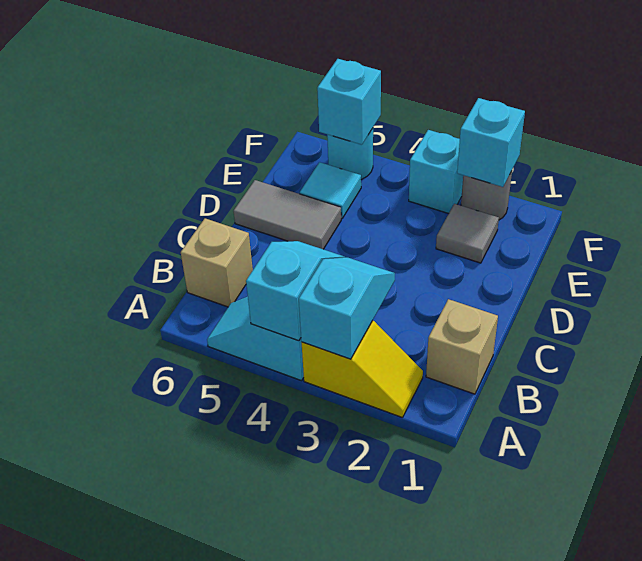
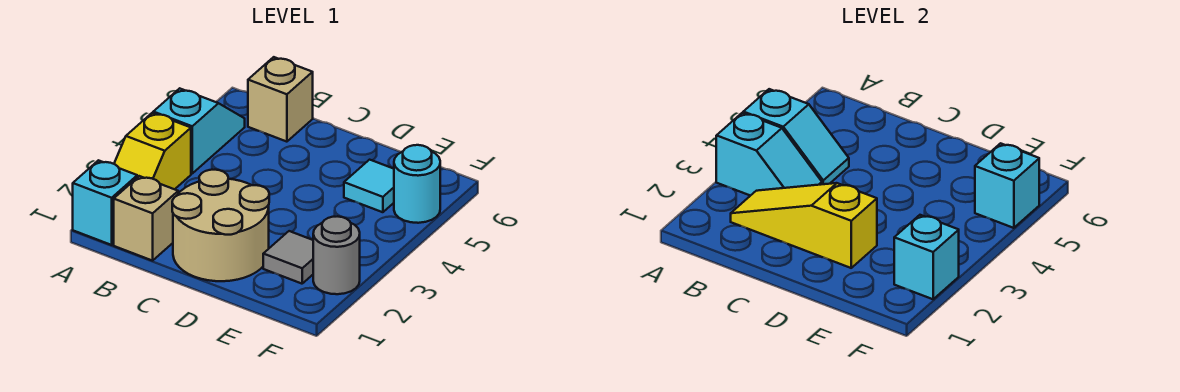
none -> yellow 1x3 slope [731,183,877,268]
none -> tan 2x2 round brick [172,170,269,281]
grey 1x2 tile [234,180,341,249] -> none
cyan 1x1 brick [409,130,463,214] -> cyan 1x1 brick moved to [73,160,137,245]

